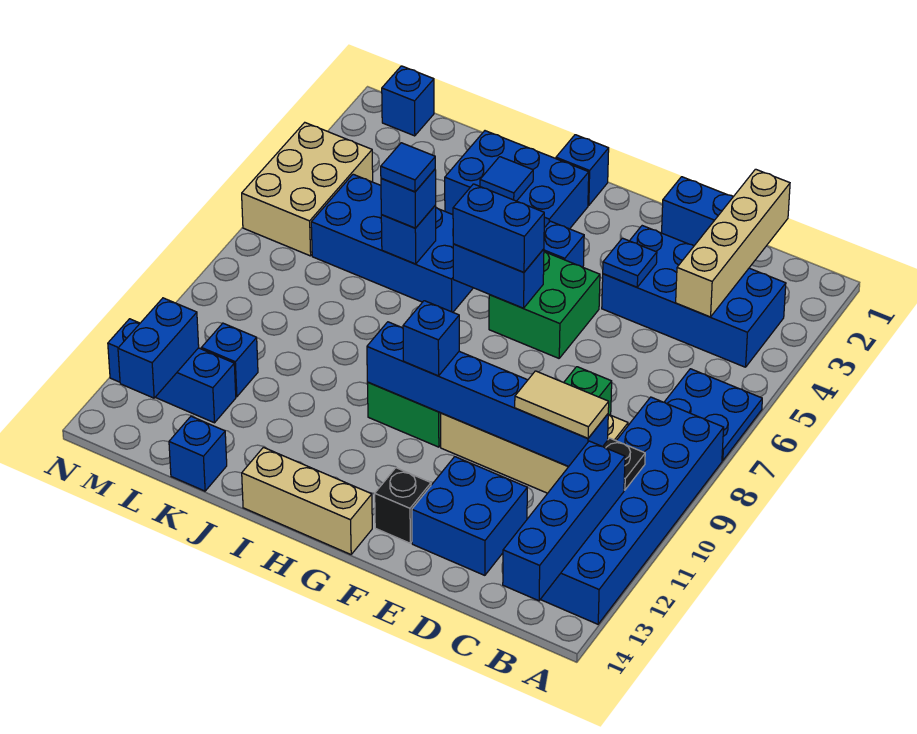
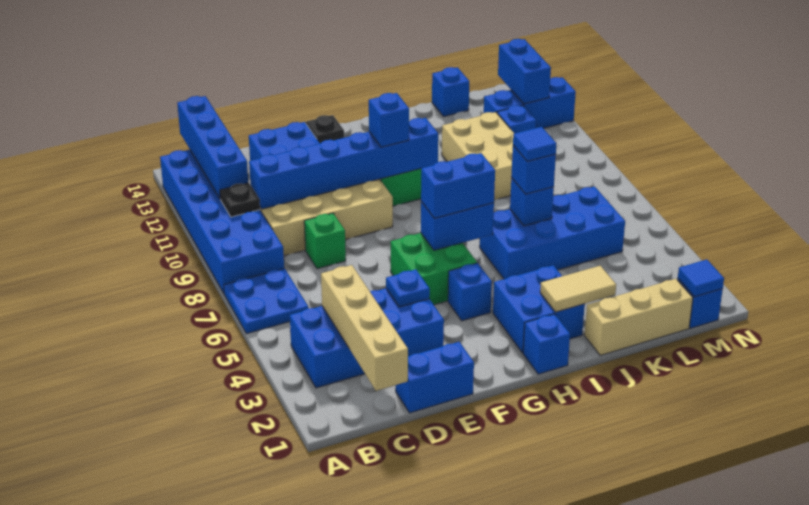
tan 1x2 tile [515,371,609,438] -> tan 1x2 tile moved to [540,266,616,312]
tan 1x3 brick [242,447,372,554] -> tan 1x3 brick moved to [585,279,693,356]
blue 2x3 brick [445,131,589,229] -> blue 2x2 brick [493,265,585,353]
blue 1x1 tile [480,157,533,201] -> blue 1x1 tile moved to [678,260,724,297]
tan 2x3 brick [242,123,373,256] -> tan 2x3 brick moved to [442,112,514,200]

